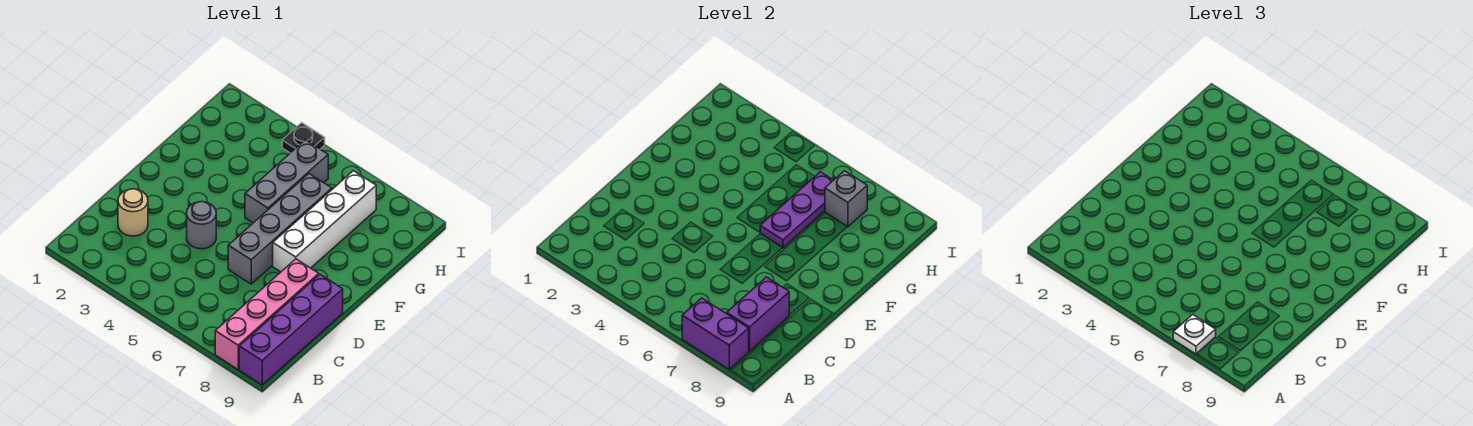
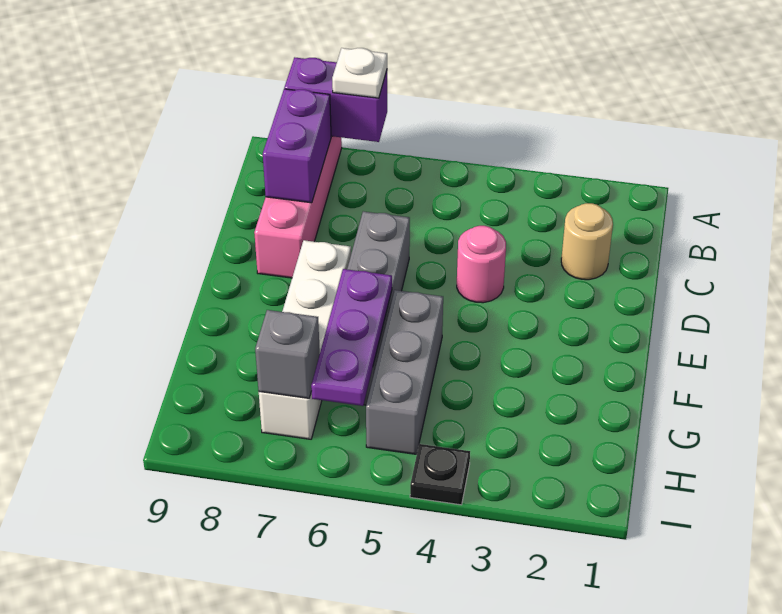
purple 1x4 brick [239,275,343,385] -> none
grey 1x1 round brick [187,202,216,249] -> pink 1x1 round brick [457,226,506,303]

